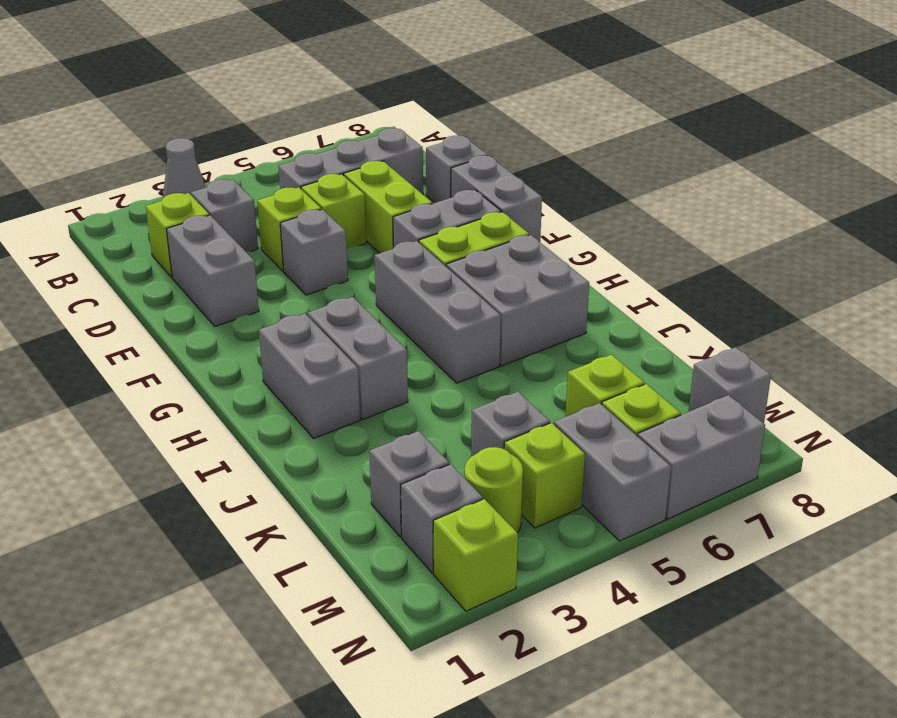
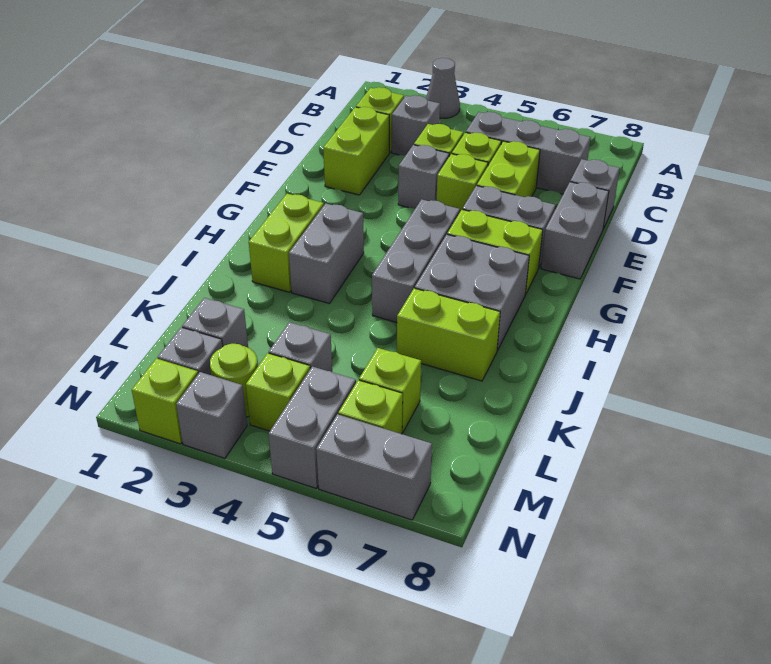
grey 1x2 brick [166,215,259,326] -> lime 1x2 brick [323,107,389,195]
none -> lime 1x1 brick [437,154,488,211]
grey 1x2 brick [259,314,360,439] -> lime 1x2 brick [249,194,324,292]
none -> lime 1x2 brick [397,288,500,381]
grey 1x1 brick [689,347,771,423] -> grey 1x1 brick moved to [176,372,247,458]

